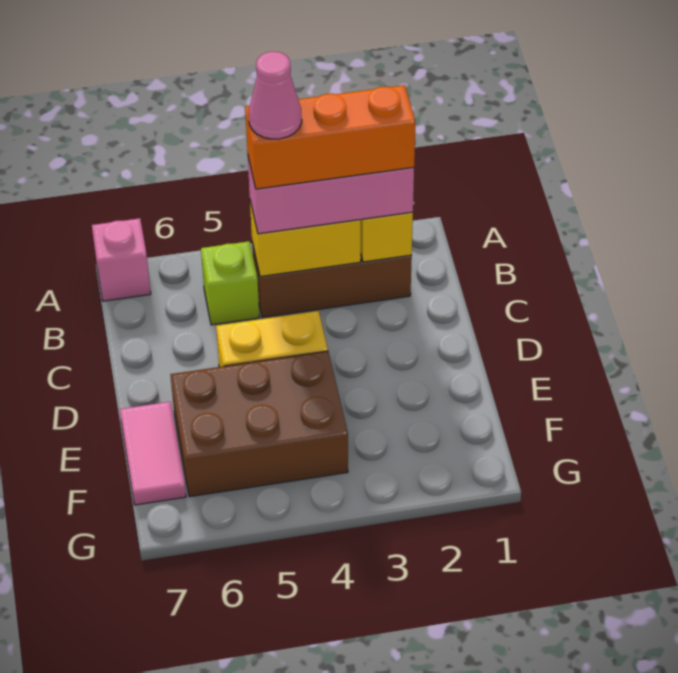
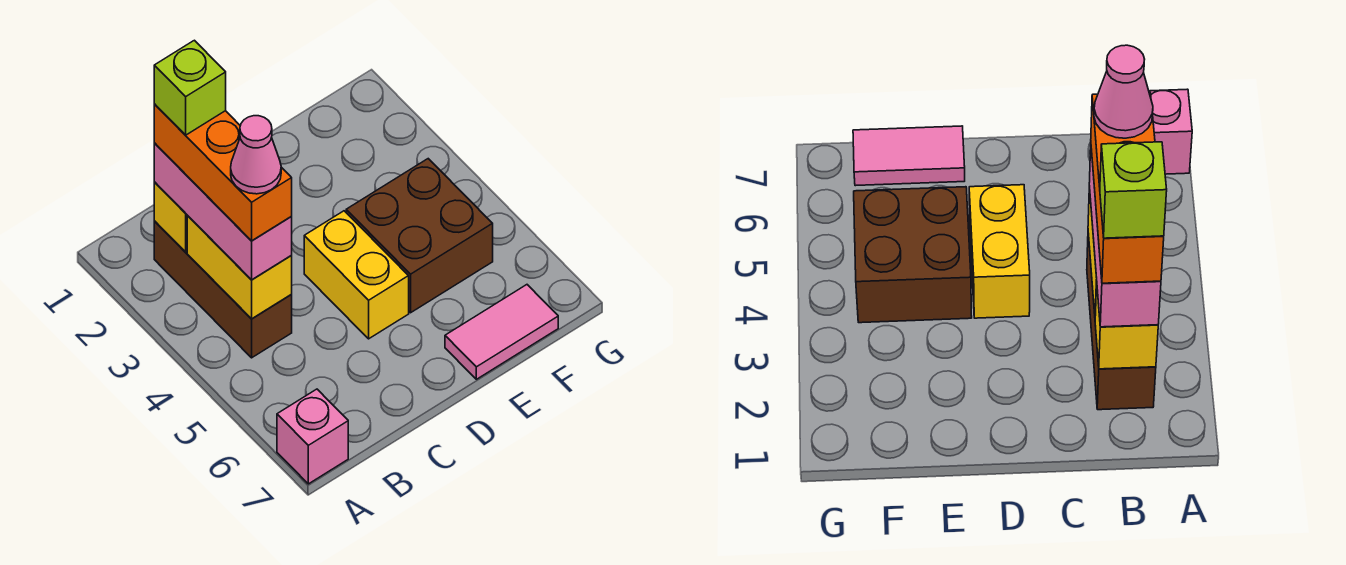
lime 1x1 brick [201,241,259,325] -> lime 1x1 brick moved to [154,40,226,135]
brown 2x3 brick [170,351,348,497] -> brown 2x2 brick [346,159,493,313]

